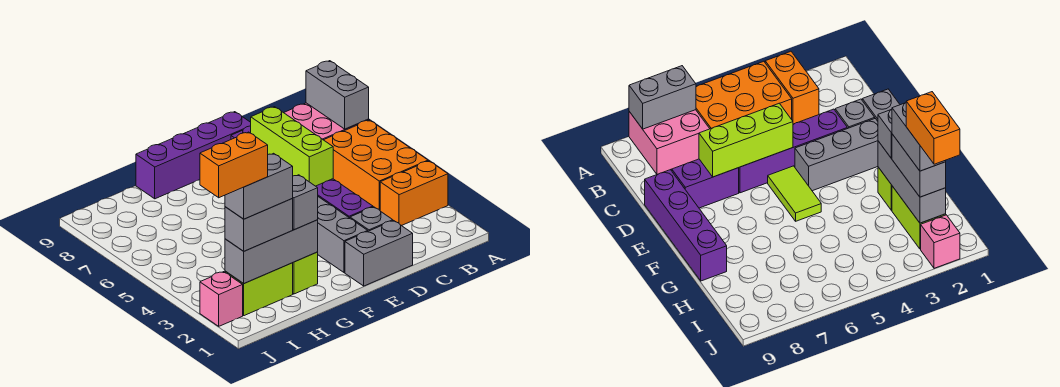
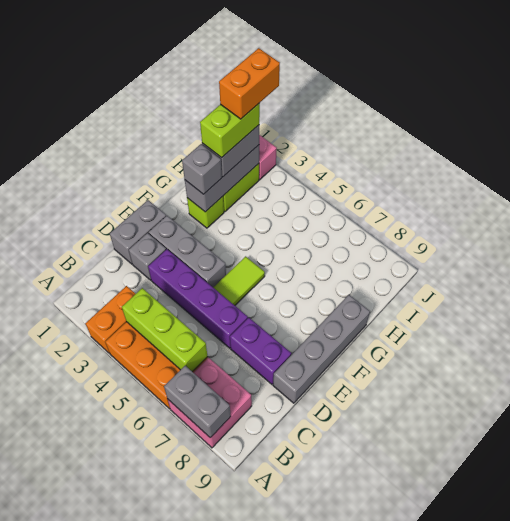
lime 1x3 brick [251,107,333,186] -> lime 1x3 brick moved to [122,288,208,372]
purple 1x4 brick [136,112,251,199] -> grey 1x4 brick [273,295,370,403]
grey 1x2 brick [225,153,293,219] -> lime 1x2 brick [200,103,260,158]

